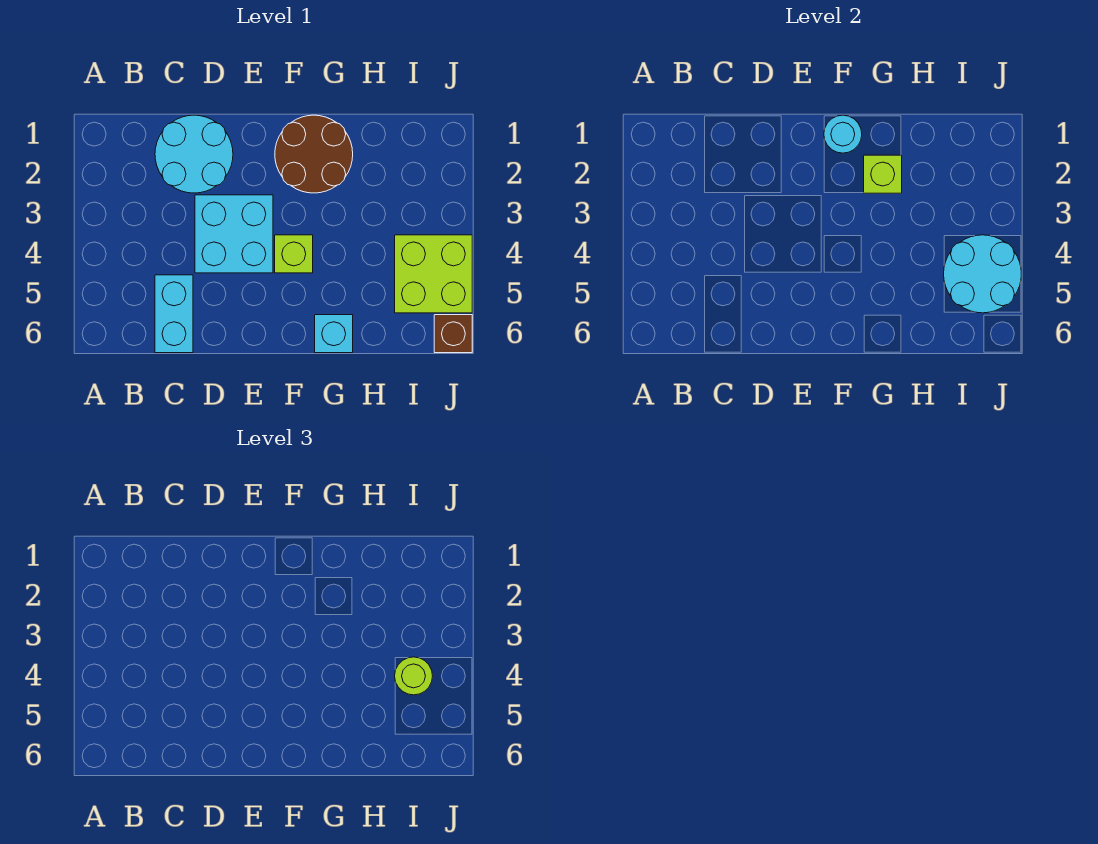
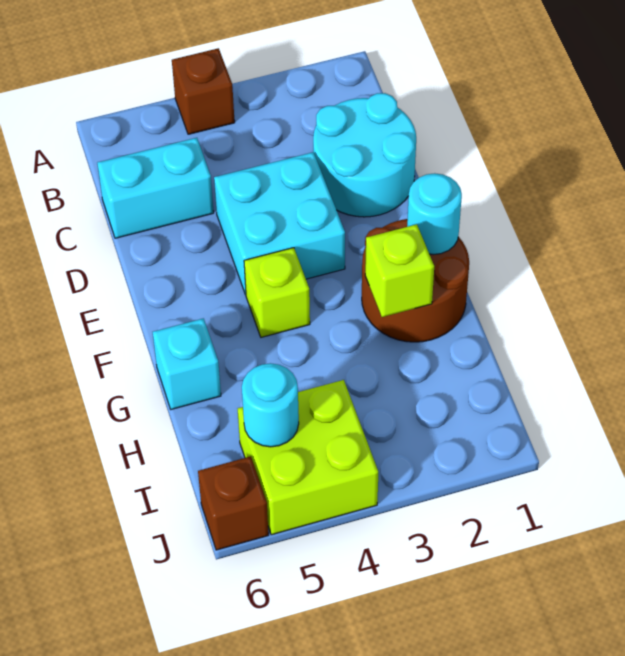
none -> brown 1x1 brick [172,48,235,134]
cyan 2x2 round brick [944,235,1021,313] -> cyan 1x1 round brick [242,363,299,447]
lime 1x1 round brick [395,657,432,695] -> none

